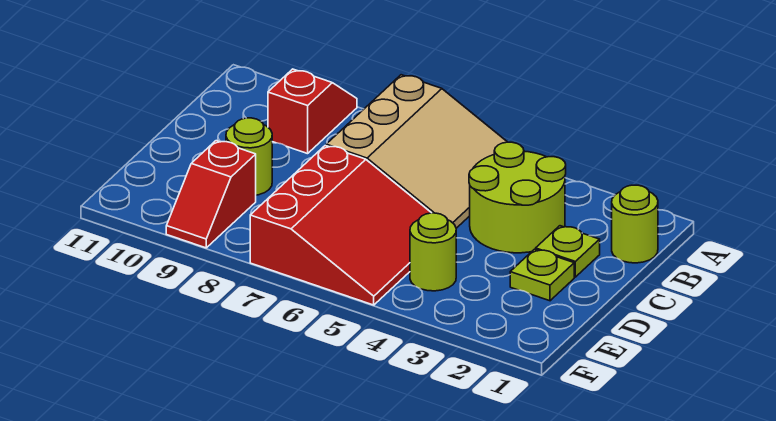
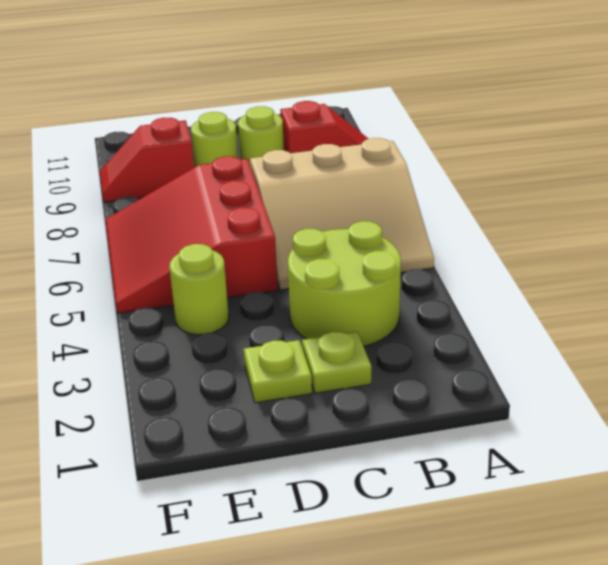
lime 1x1 round brick [612,185,658,263] -> lime 1x1 round brick moved to [238,106,284,166]
red 3x3 slope [250,146,431,305] -> red 3x3 slope turned to [106,156,278,313]

